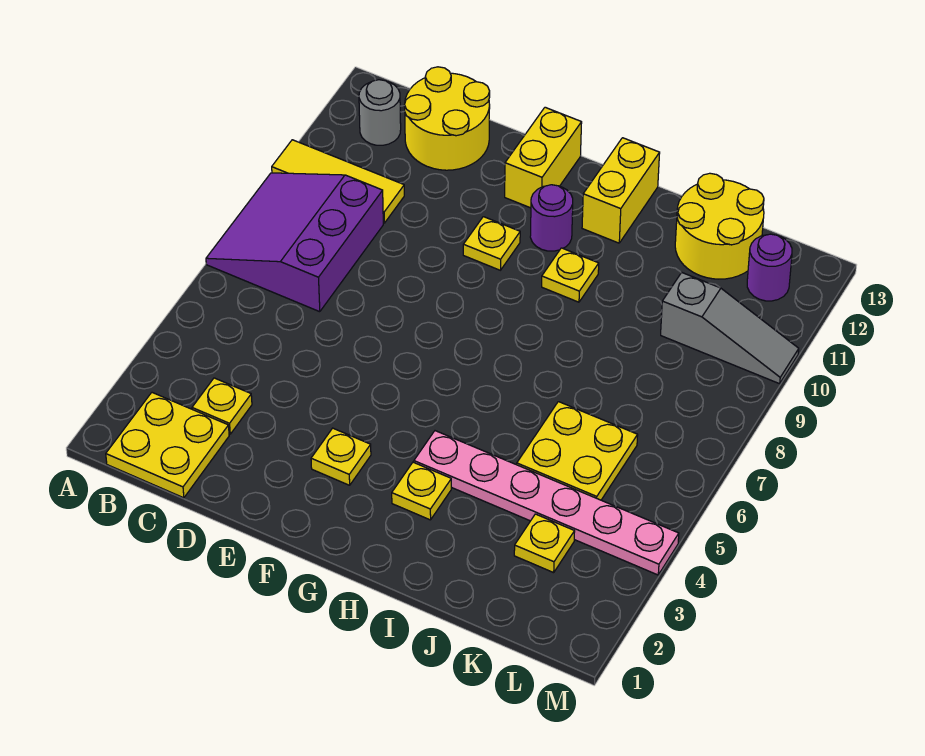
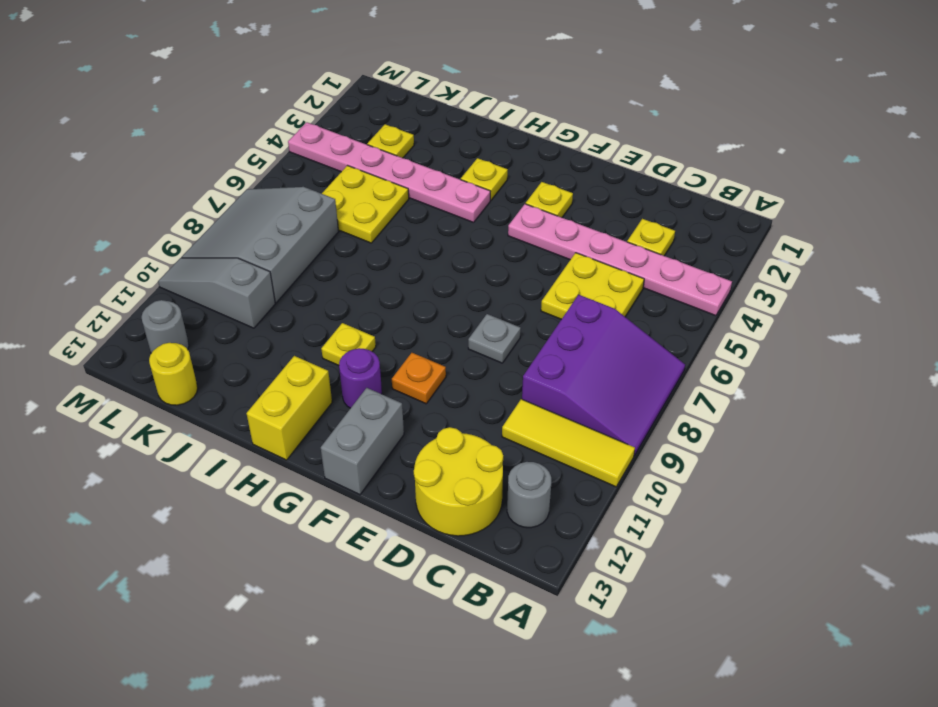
none -> pink 1x6 plate [508,204,732,316]
yellow 2x2 plate [106,393,229,498] -> yellow 2x2 plate moved to [541,253,644,319]
none -> grey 1x1 plate [468,314,521,363]
yellow 1x1 plate [463,217,520,270] -> orange 1x1 plate [392,353,446,404]
yellow 1x2 brick [505,107,582,208] -> grey 1x2 brick [321,388,404,495]
yellow 2x2 round brick [675,173,764,279] -> yellow 1x1 round brick [149,343,198,405]
none -> grey 3x3 slope [182,187,339,302]
purple 1x1 round brick [747,234,792,301] -> grey 1x1 round brick [142,300,189,353]

